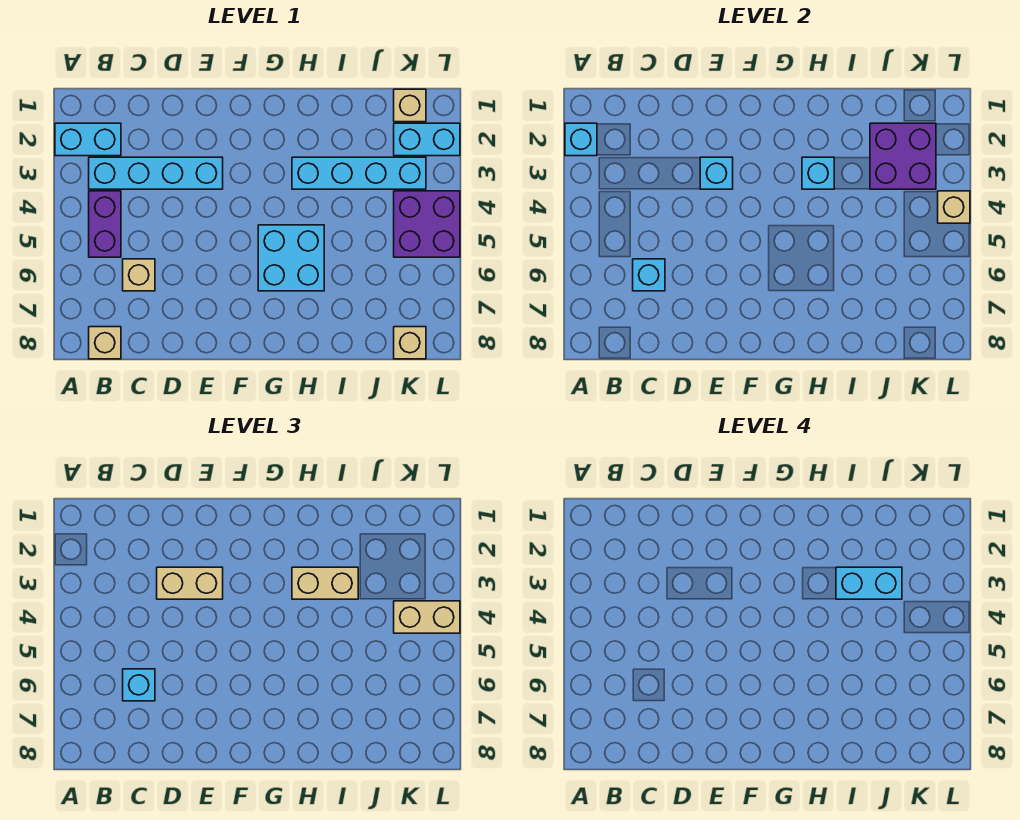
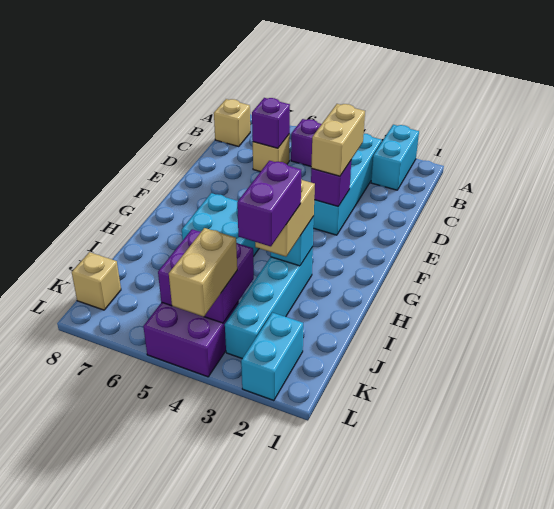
cyan 1x1 brick [565,123,597,156] -> none
cyan 1x1 brick [633,259,665,291] -> purple 1x1 brick [252,98,290,148]
cyan 1x1 brick [123,669,155,701] -> none
cyan 1x1 brick [700,157,733,189] -> purple 1x1 brick [311,161,351,206]
cyan 1x2 brick [836,567,902,599] -> purple 1x2 brick [237,161,301,246]
purple 2x2 brick [870,123,936,189] -> purple 2x2 brick moved to [158,229,254,323]
tan 1x1 brick [394,89,426,122] -> none
tan 1x1 brick [938,191,970,223] -> none

